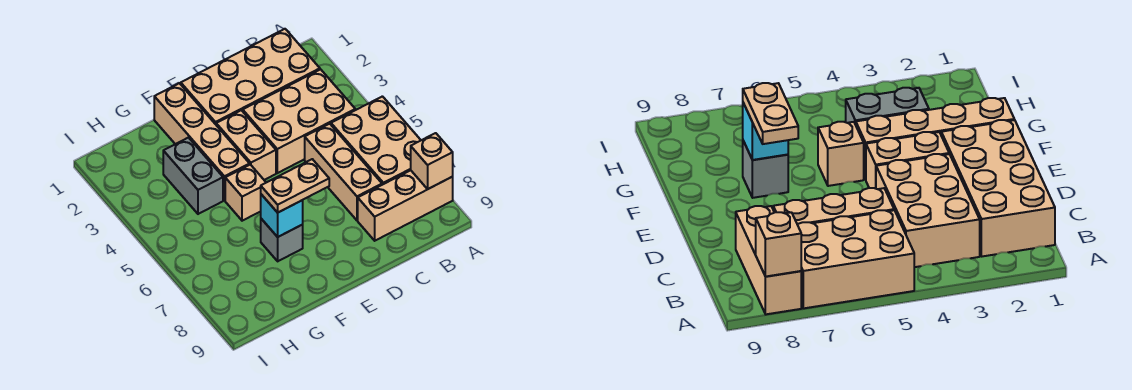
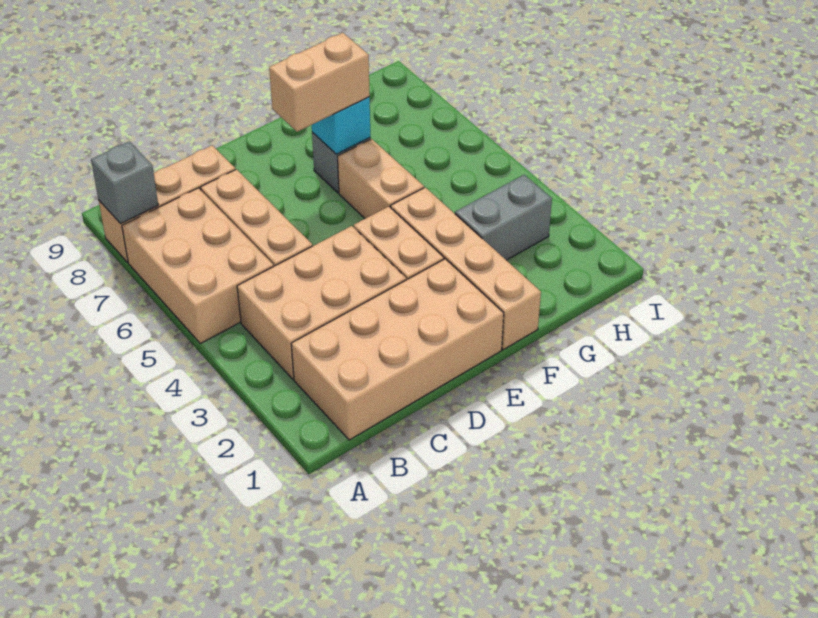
tan 1x1 brick [411,133,453,189] -> grey 1x1 brick [91,141,158,224]
tan 1x2 plate [261,159,329,213] -> tan 1x2 brick [269,33,370,132]
tan 1x1 brick [225,165,266,221] -> tan 1x2 brick [338,139,424,219]
grey 1x2 brick [163,138,223,214] -> grey 1x2 brick turned to [455,175,552,260]

